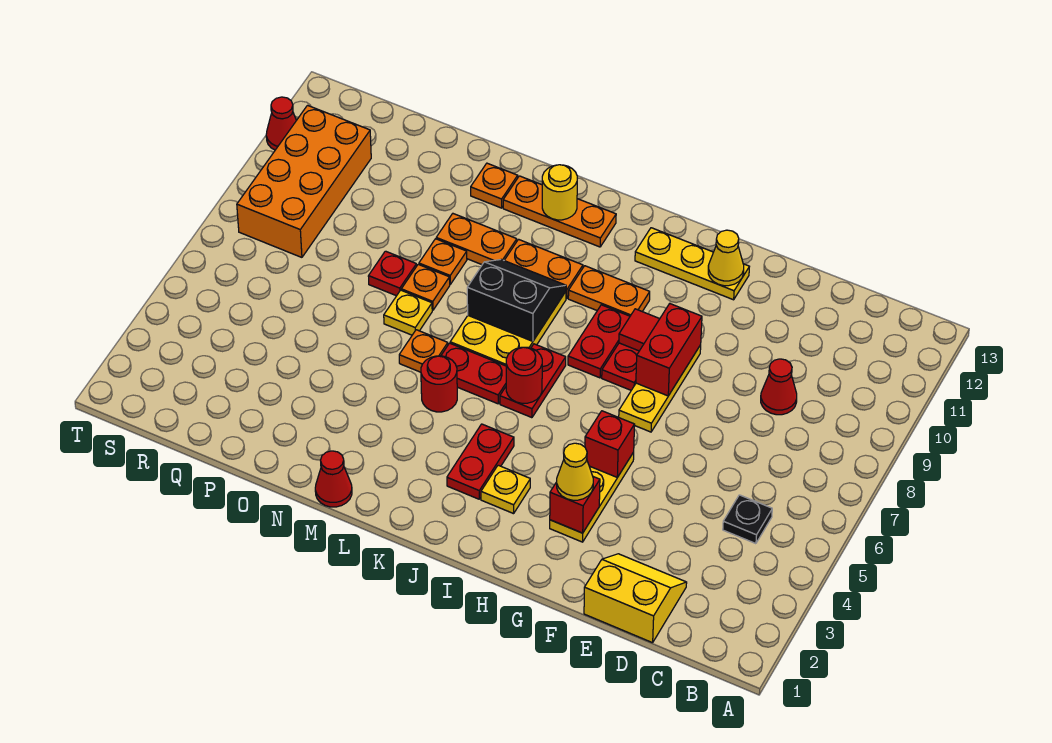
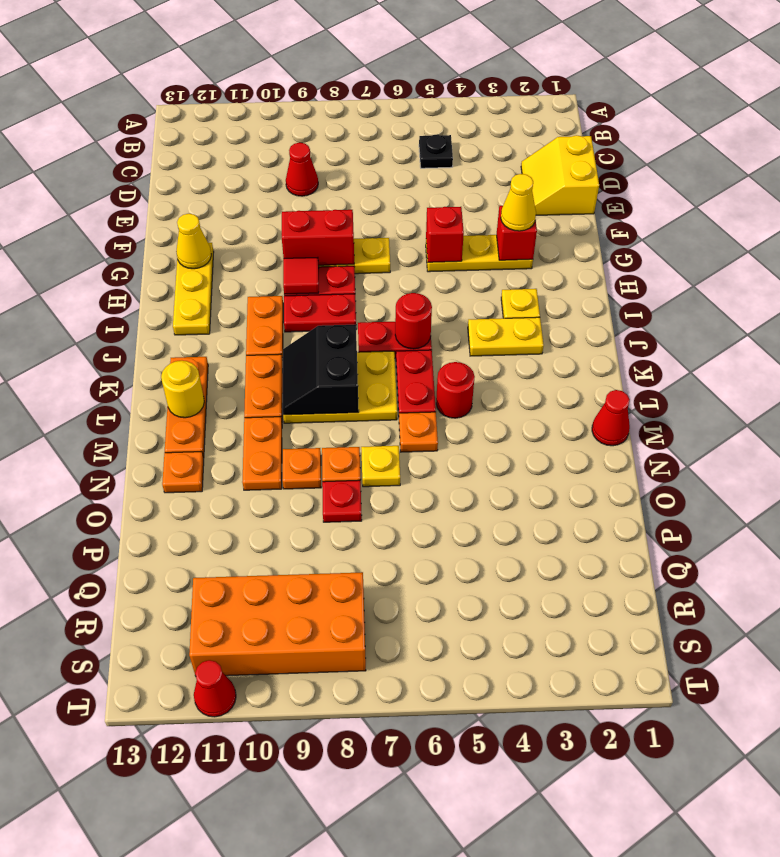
red 1x2 plate [447,424,514,499] -> yellow 1x2 plate [468,317,544,356]

